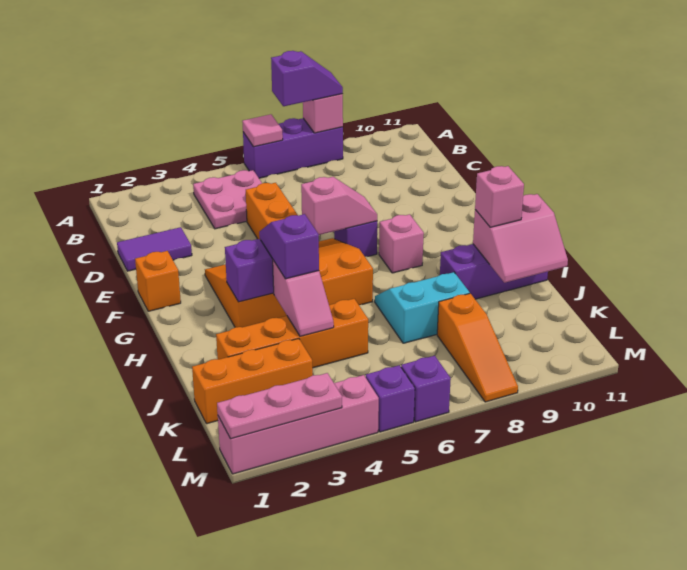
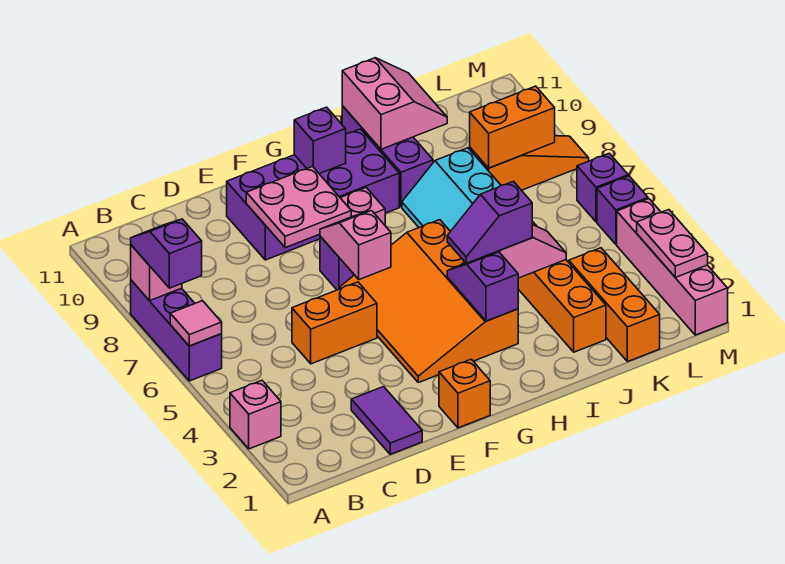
pink 2x2 plate [193,170,262,229] -> pink 2x2 plate moved to [246,167,351,248]
none -> purple 2x4 brick [227,129,399,260]
none -> purple 1x1 brick [294,107,346,174]
pink 1x1 brick [475,166,524,227] -> pink 1x1 brick moved to [230,380,281,449]
none -> orange 1x2 brick [470,86,555,168]
pink 1x3 plate [217,373,342,439] -> pink 1x2 plate [637,210,708,277]

